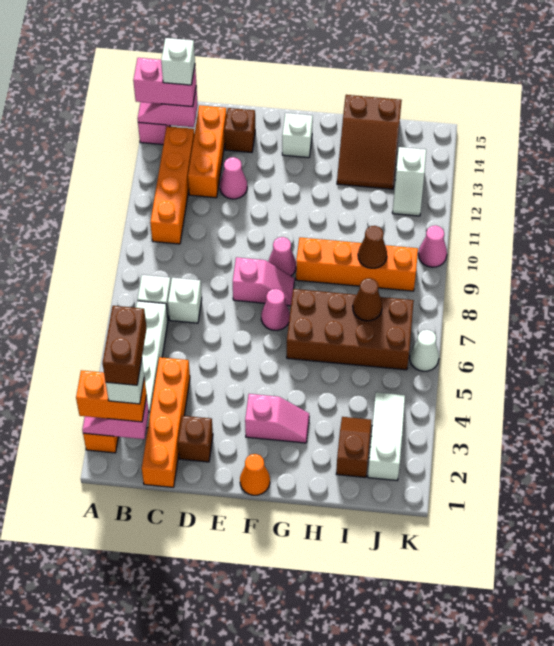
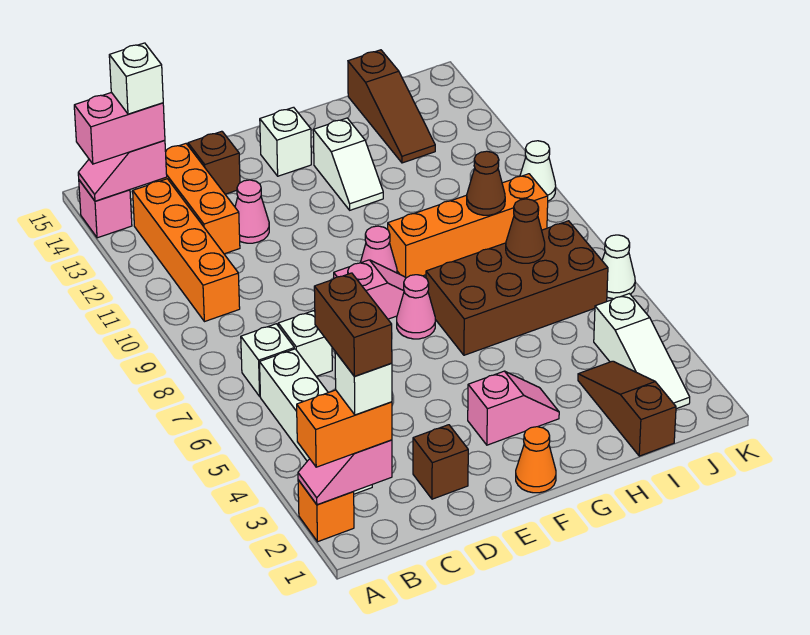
orange 1x4 brick [142,357,190,487] -> none
brown 2x3 slope [337,95,402,189] -> brown 1x3 slope [348,50,435,163]
brown 1x2 slope [336,417,371,477] -> brown 1x3 slope [578,361,676,456]
white 1x3 slope [368,392,405,480] -> white 1x3 slope turned to [594,294,690,409]
white 1x2 slope [392,147,426,216] -> white 1x2 slope moved to [313,118,383,210]
pink 1x1 cone [418,225,447,267] -> white 1x1 cone [520,141,556,201]

